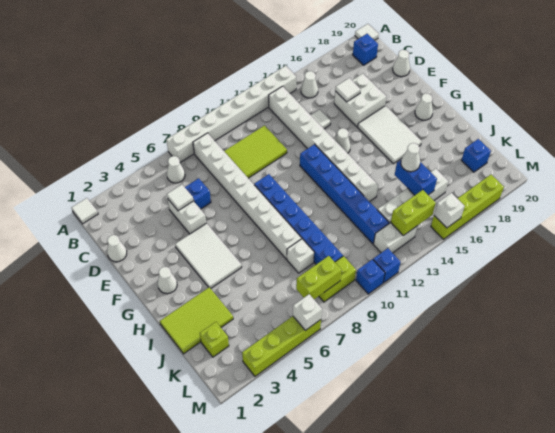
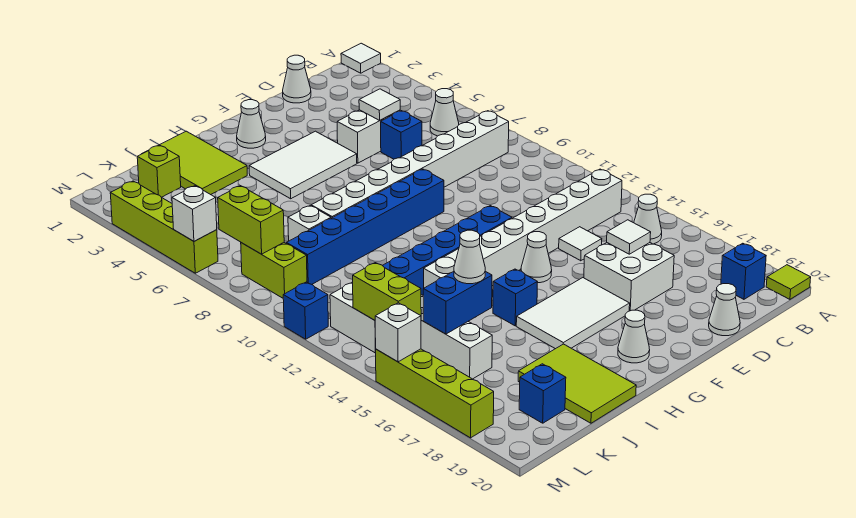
white 1x8 brick [166,66,296,162] -> none
white 1x1 tile [355,24,379,40] -> lime 1x1 tile [766,265,811,299]
lime 2x3 tile [224,126,287,178] -> lime 2x3 tile moved to [518,344,636,423]
blue 1x1 brick [356,259,385,294] -> blue 1x1 brick moved to [493,269,537,326]

